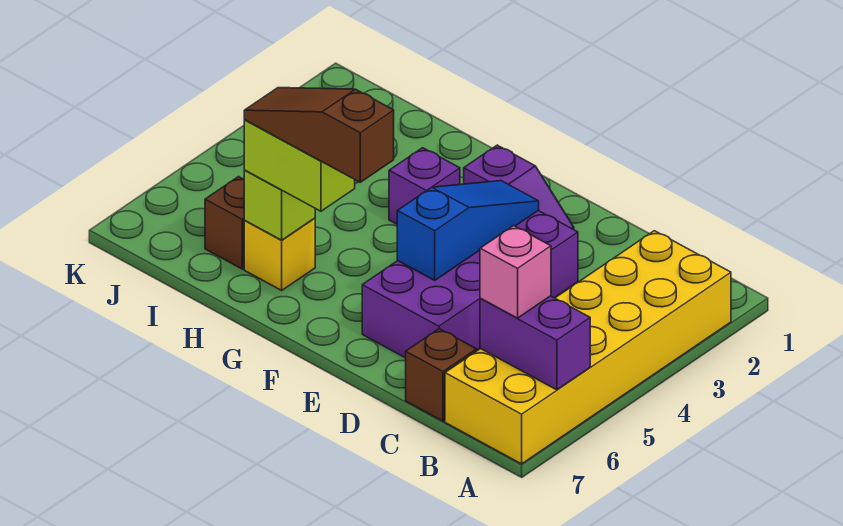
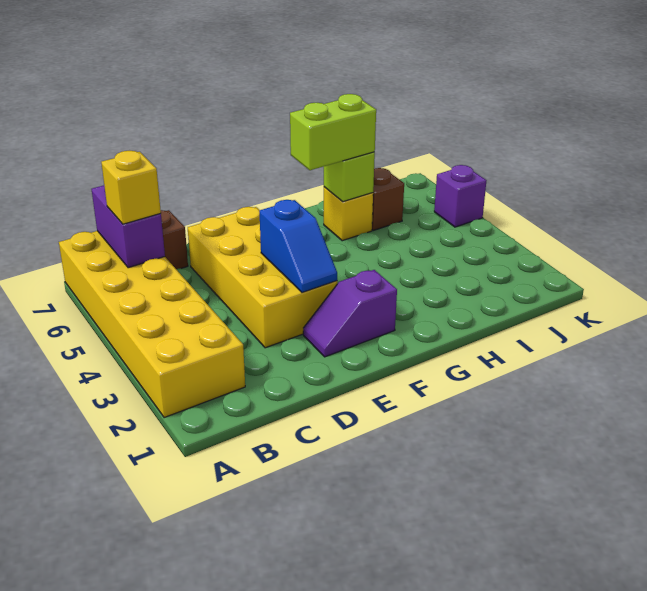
purple 1x2 brick [480,296,590,390] -> purple 1x2 brick turned to [91,185,165,268]
pink 1x1 brick [480,226,551,318] -> yellow 1x1 brick [101,151,161,224]
purple 2x4 brick [362,211,578,358] -> yellow 2x4 brick [188,207,337,348]
blue 1x3 slope [397,181,539,280] -> blue 1x2 slope [259,200,337,292]
brown 1x3 slope [244,88,394,182] -> none
purple 1x1 brick [389,148,460,224] -> purple 1x1 brick moved to [434,165,487,227]

